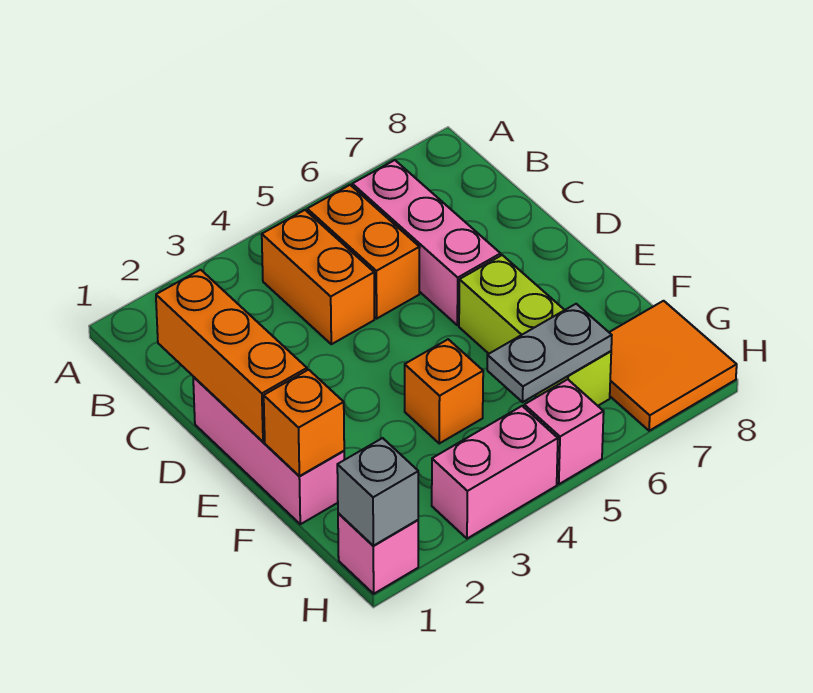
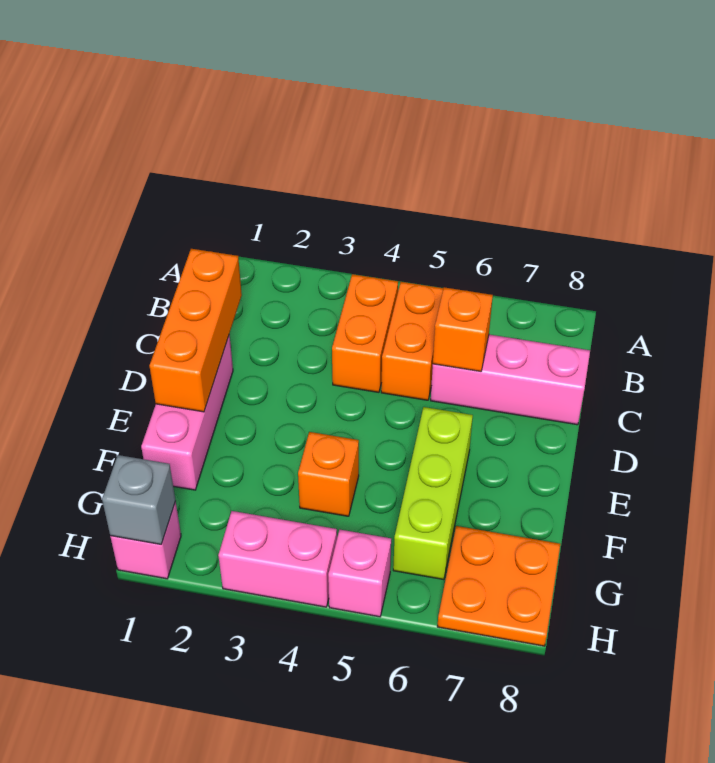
pink 1x3 brick [352,160,501,325] -> pink 1x3 brick turned to [431,335,590,425]
orange 1x1 brick [264,370,344,476] -> orange 1x1 brick moved to [433,287,493,371]
grey 1x2 plate [487,304,612,402] -> none
orange 2x2 tile [609,301,737,431] -> orange 2x2 plate [437,526,560,646]

